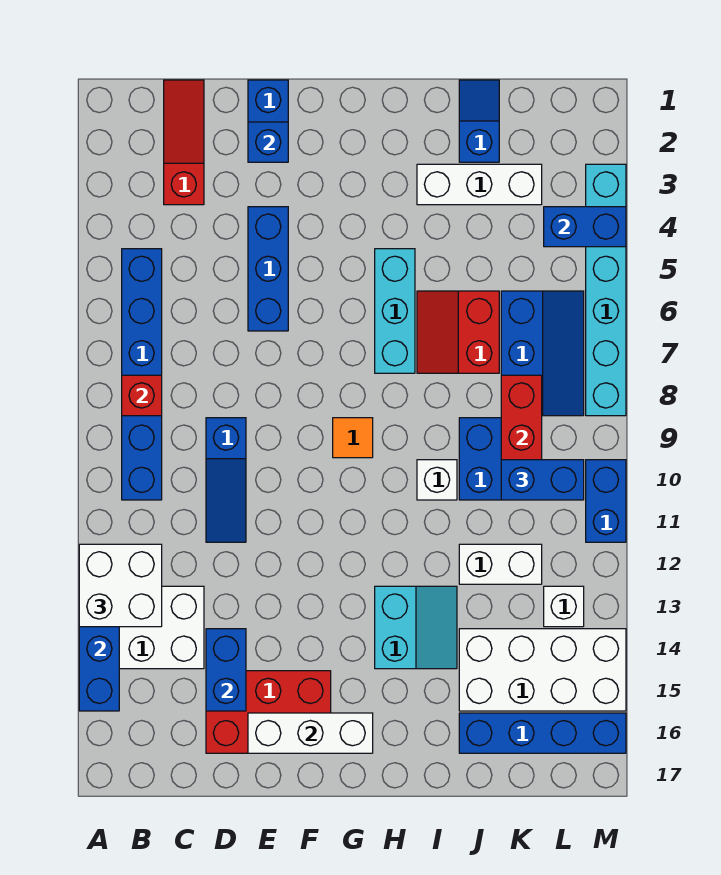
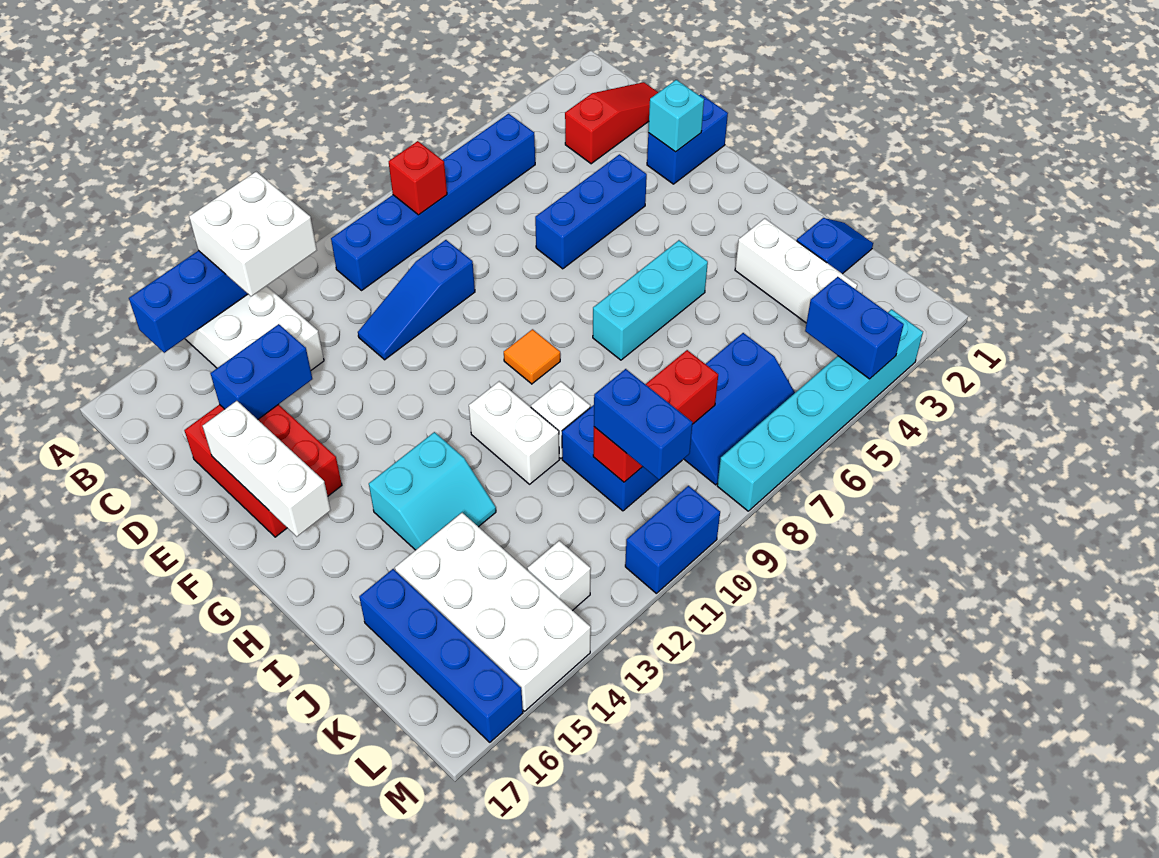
blue 1x1 brick [248,122,288,162] -> cyan 1x1 brick [648,80,704,152]
red 2x2 slope [417,291,499,373] -> none
white 1x2 brick [459,544,542,584] -> white 1x2 brick moved to [469,381,559,484]

